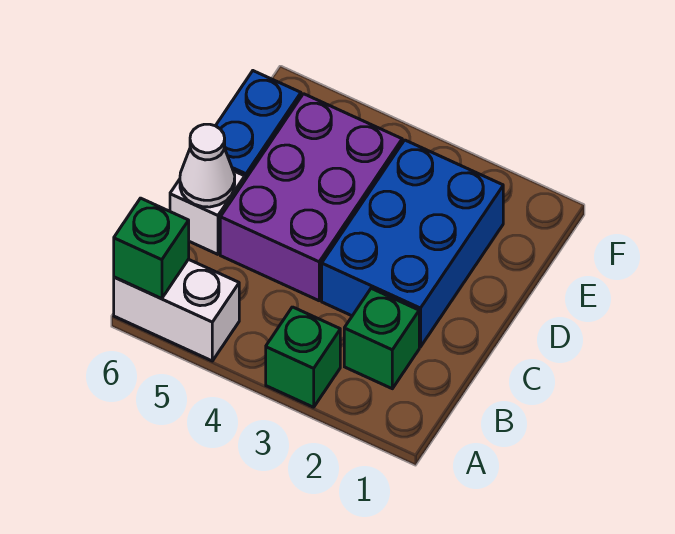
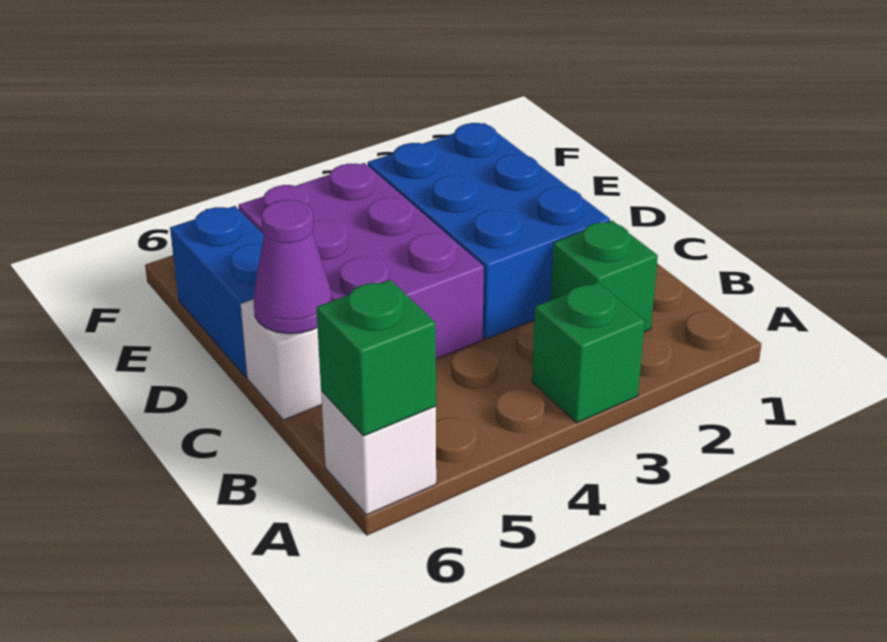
white 1x2 brick [114,259,239,361] -> white 1x1 brick [321,391,436,515]
white 1x1 cone [180,124,235,207] -> purple 1x1 cone [253,200,332,334]

